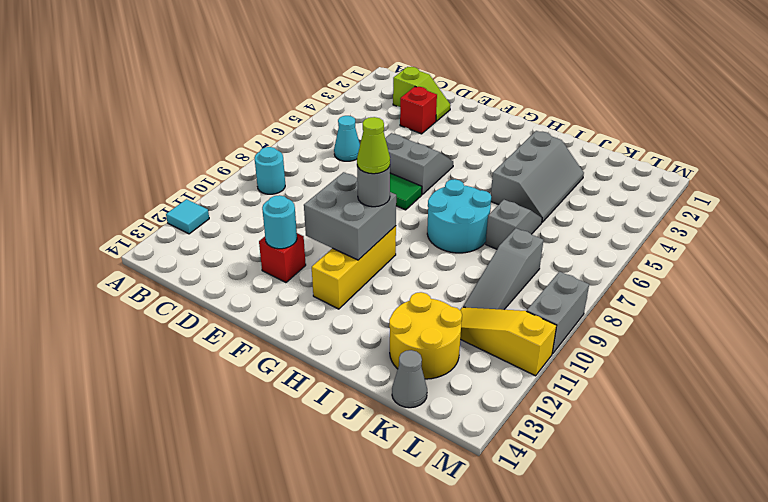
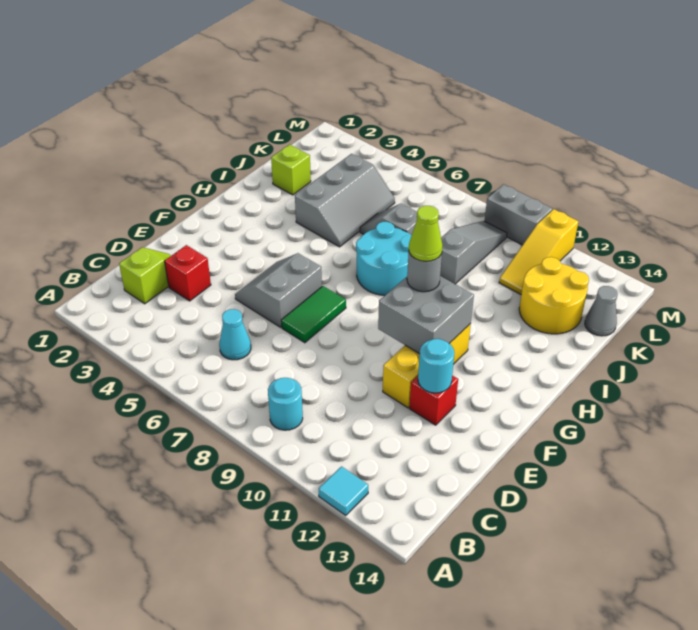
yellow 1x3 brick [312,226,396,309] -> yellow 1x3 brick turned to [383,324,471,408]
grey 2x3 slope [491,131,584,222] -> grey 2x3 slope turned to [295,154,395,247]
none -> lime 1x1 brick [271,145,311,195]
grey 1x3 slope [463,228,543,310] -> grey 1x3 slope turned to [440,221,507,284]

